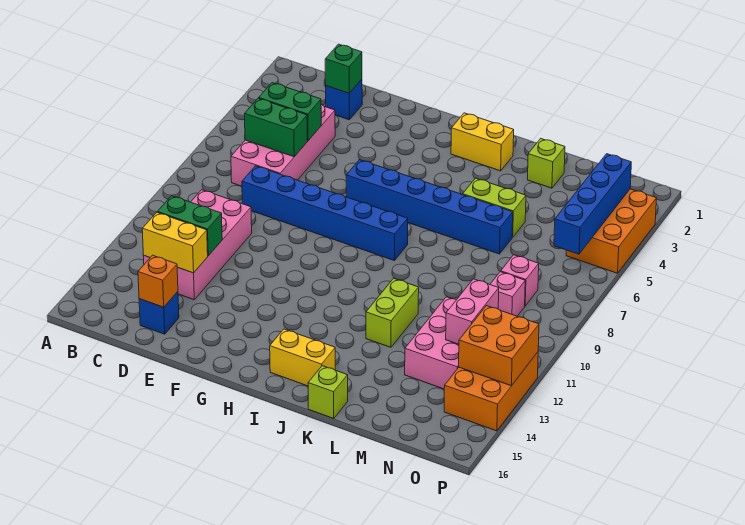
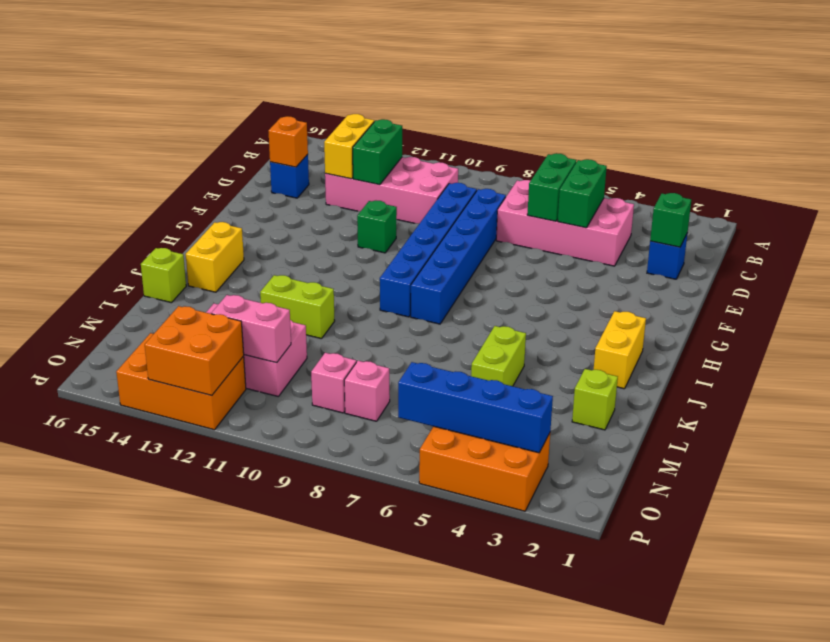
none -> green 1x1 brick [357,201,397,253]
blue 1x6 brick [346,160,513,254] -> blue 1x6 brick moved to [380,183,477,317]

